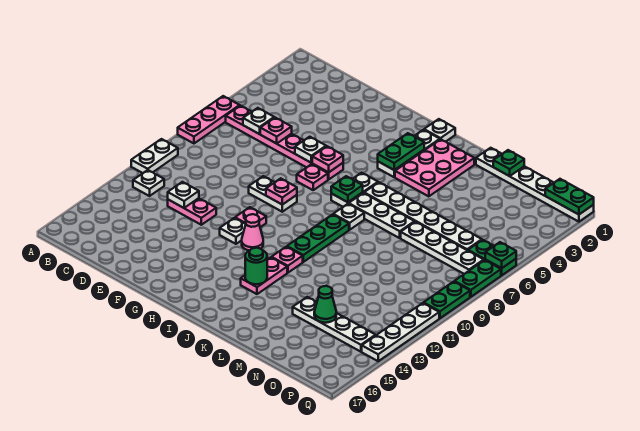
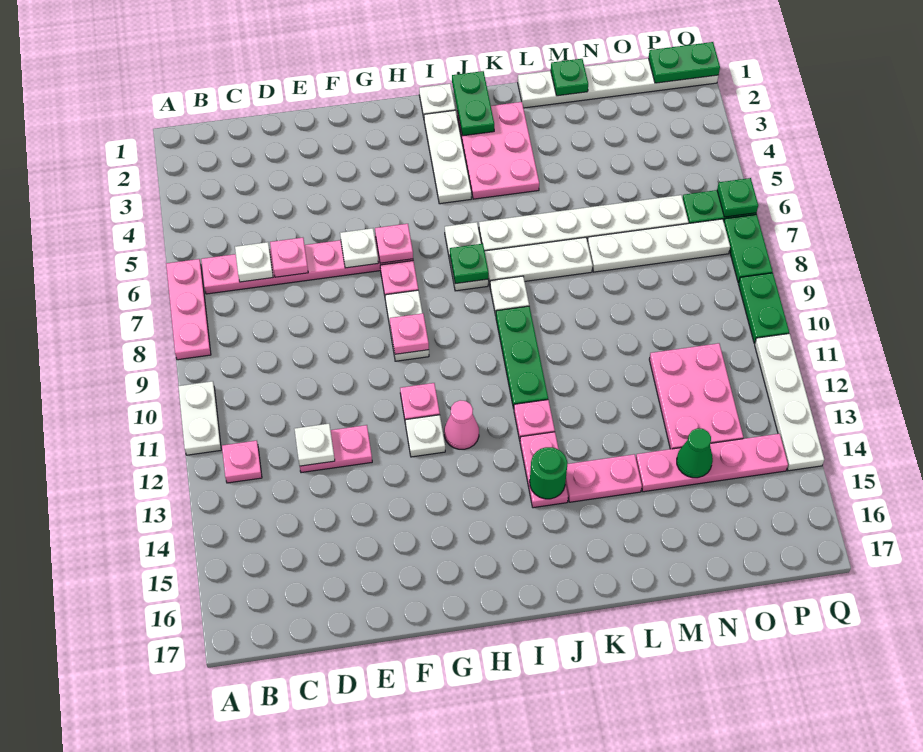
white 1x1 plate [133,170,164,196] -> pink 1x1 plate [222,441,262,483]
white 1x2 plate [249,176,297,212] -> white 1x2 plate turned to [385,290,429,361]
green 1x2 plate [378,133,424,170] -> green 1x2 plate moved to [452,71,494,136]
none -> pink 1x2 plate [565,454,642,502]
white 1x4 plate [293,297,376,352] -> pink 1x4 plate [636,434,788,492]
none -> pink 2x3 plate [649,343,743,449]

